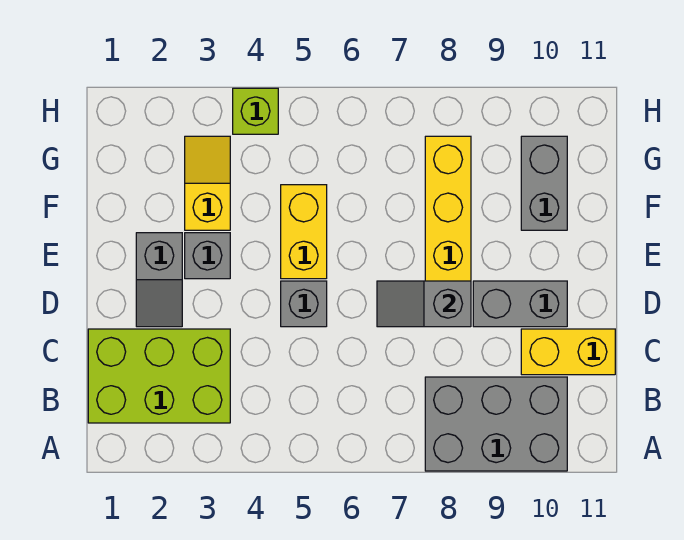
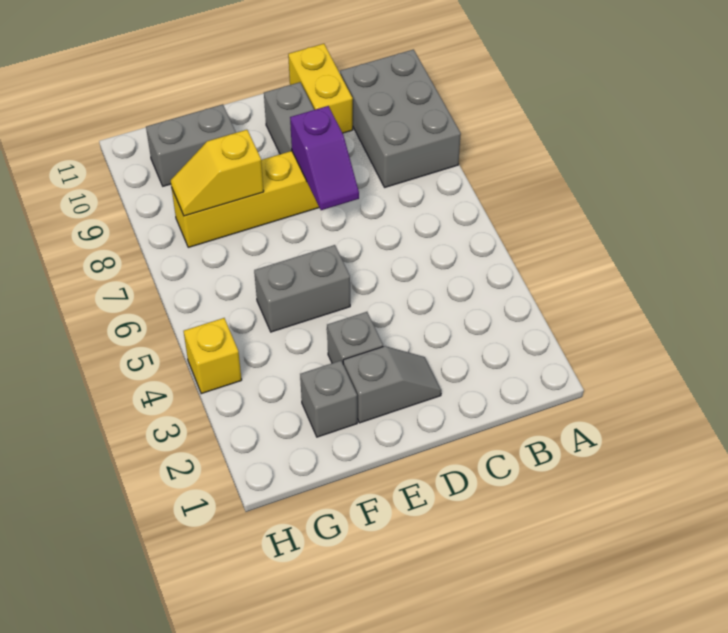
lime 2x3 brick [88,329,230,423] -> none
grey 1x1 brick [281,281,327,327] -> grey 1x1 brick moved to [300,361,357,437]
grey 1x2 slope [377,281,471,327] -> purple 1x2 slope [290,106,359,210]
yellow 1x2 brick [281,185,327,279] -> grey 1x2 brick [254,245,350,332]
yellow 1x2 slope [185,136,230,230] -> yellow 1x2 slope moved to [170,130,264,216]
lime 1x1 brick [233,88,278,134] -> yellow 1x1 brick [184,318,242,394]

